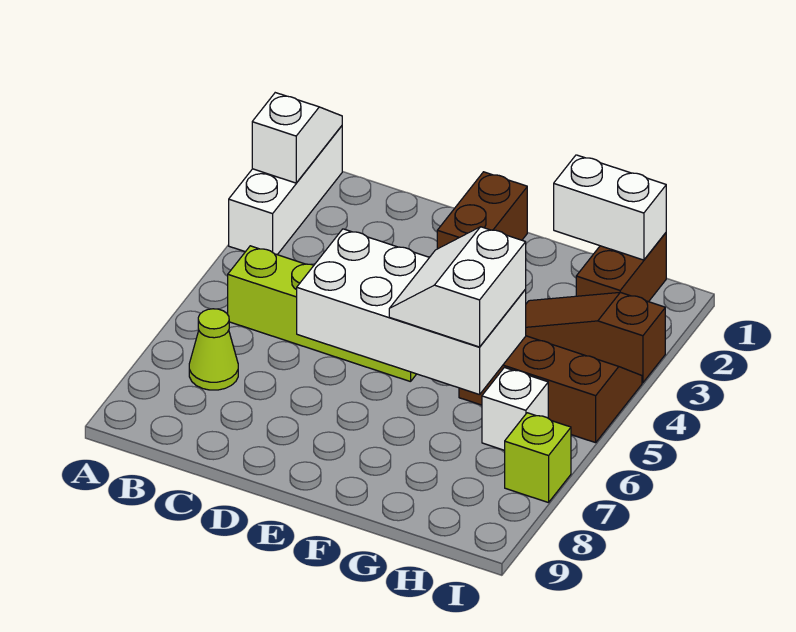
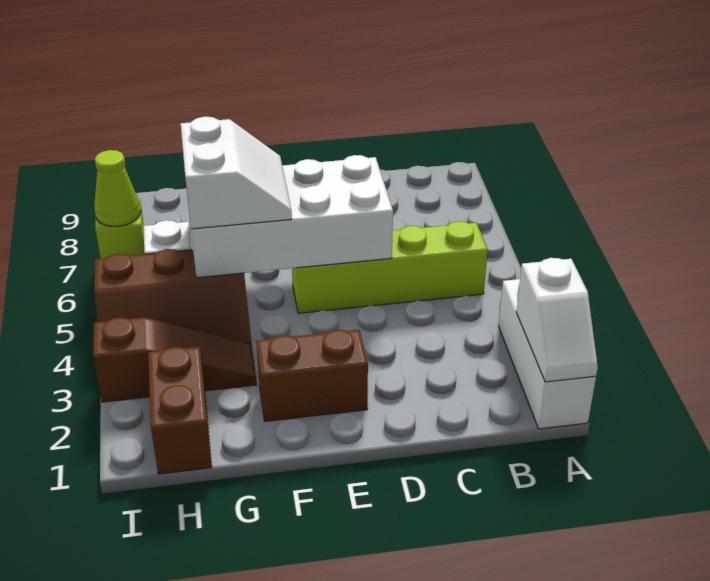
lime 1x1 cone [189,309,238,390] -> lime 1x1 cone moved to [94,150,141,226]
brown 1x2 brick [437,172,527,249] -> brown 1x2 brick turned to [256,330,368,421]
white 1x2 brick [554,155,666,260] -> none

